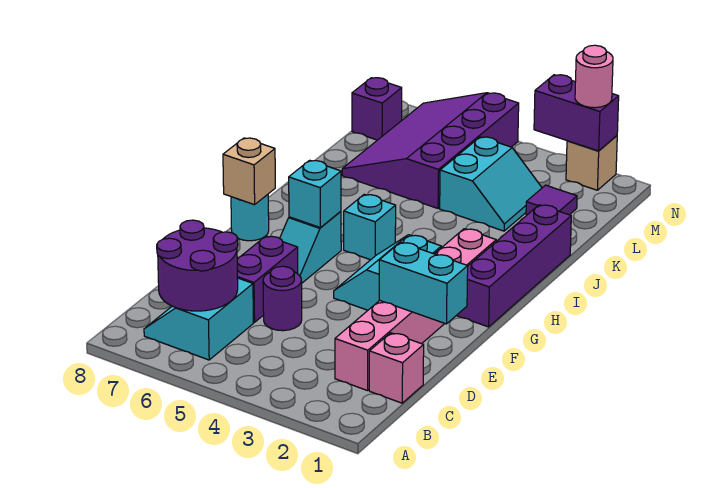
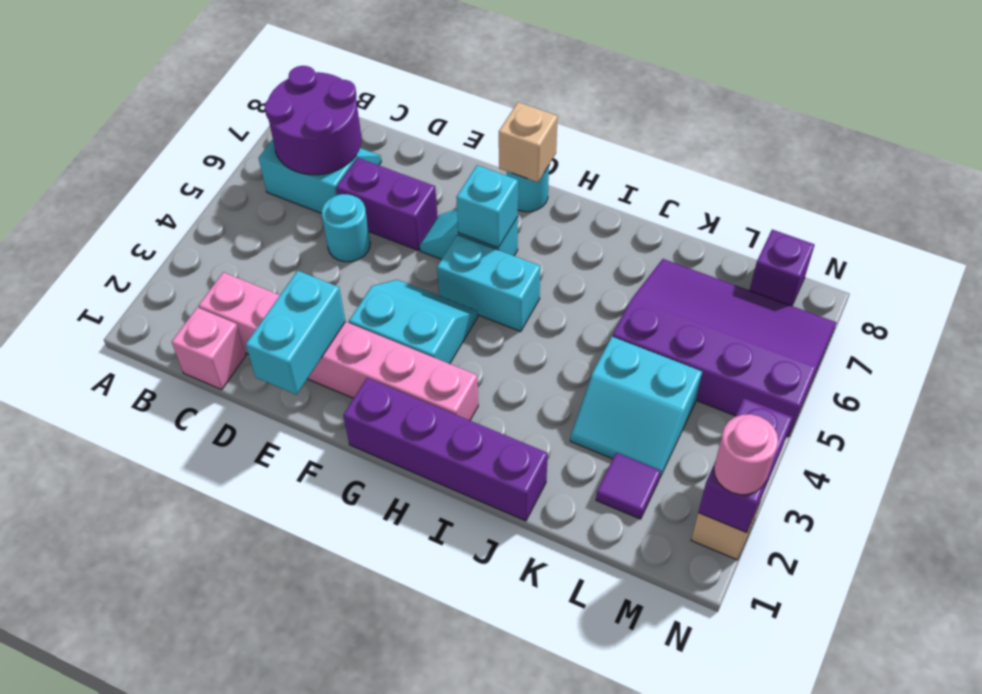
purple 1x1 round brick [263,266,302,331] -> cyan 1x1 round brick [322,194,370,262]
cyan 1x1 brick [344,194,396,260] -> cyan 1x2 brick [437,235,540,332]

